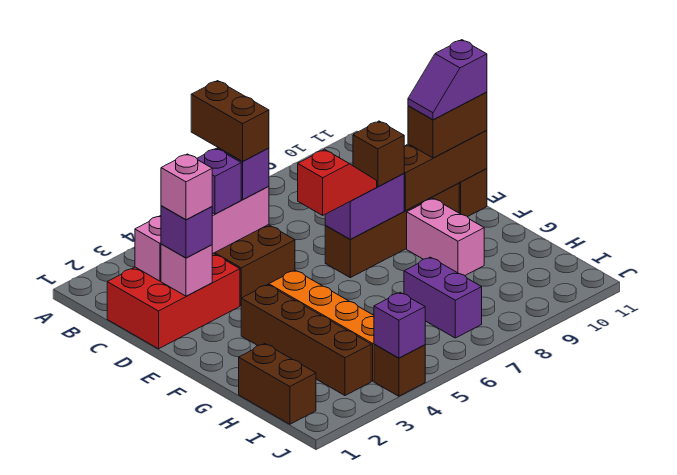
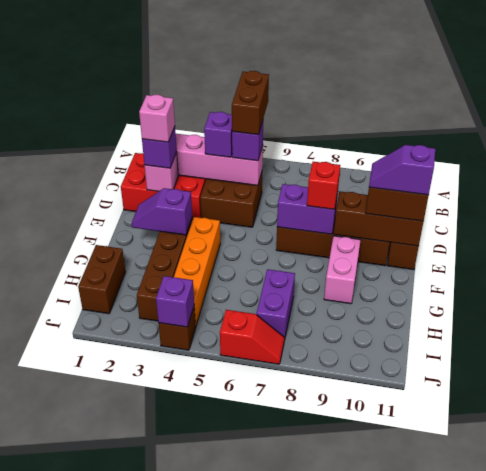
red 1x2 slope [298,149,377,215] -> red 1x2 slope moved to [220,310,285,364]
brown 1x1 brick [353,121,404,187] -> red 1x1 brick [307,162,340,209]
none -> purple 1x2 slope [132,188,192,235]

